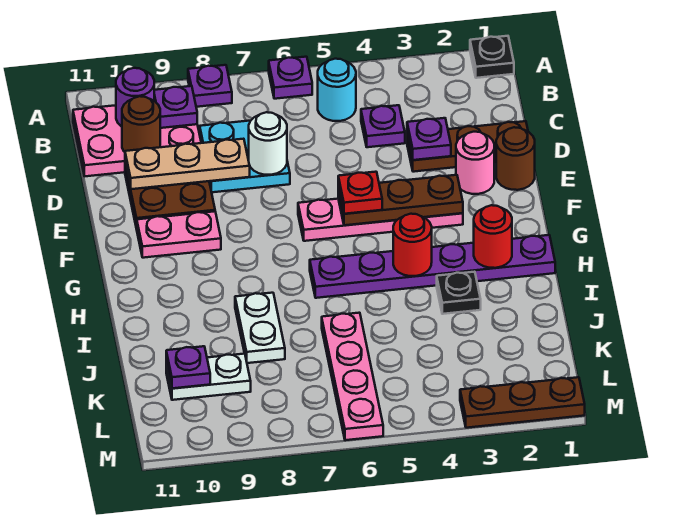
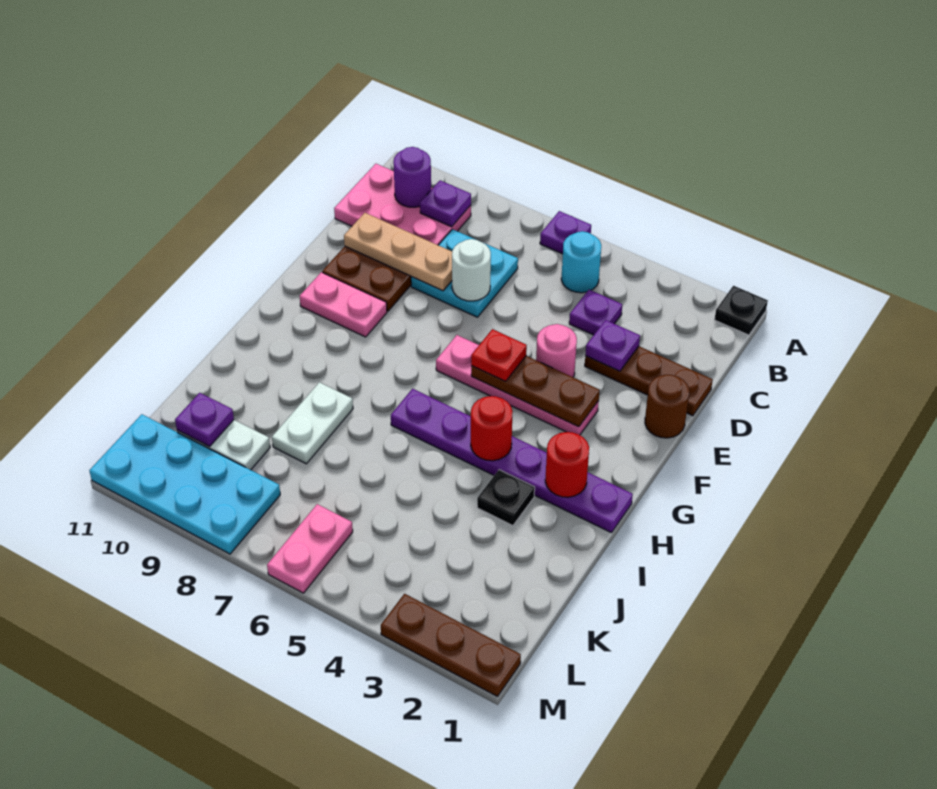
purple 1x1 plate [188,65,232,107] -> none
brown 1x1 round brick [122,96,160,152] -> none
pink 1x1 round brick [456,132,494,194] -> pink 1x1 round brick moved to [536,324,577,377]
pink 1x4 plate [322,313,383,440] -> pink 1x2 plate [267,504,353,593]
none -> cyan 2x4 plate [89,414,280,554]

